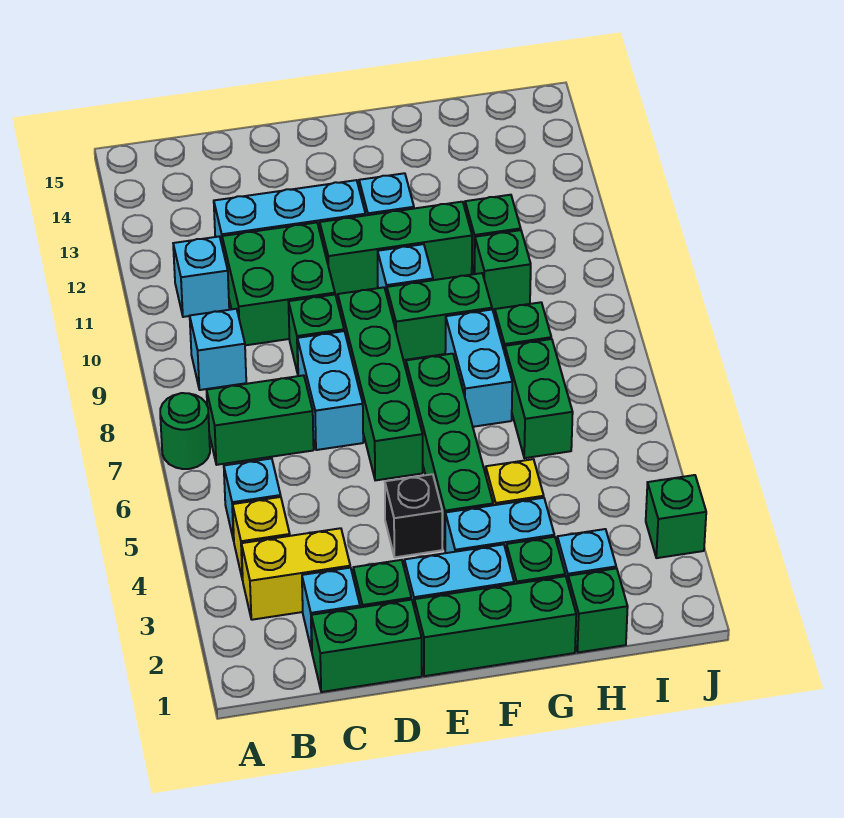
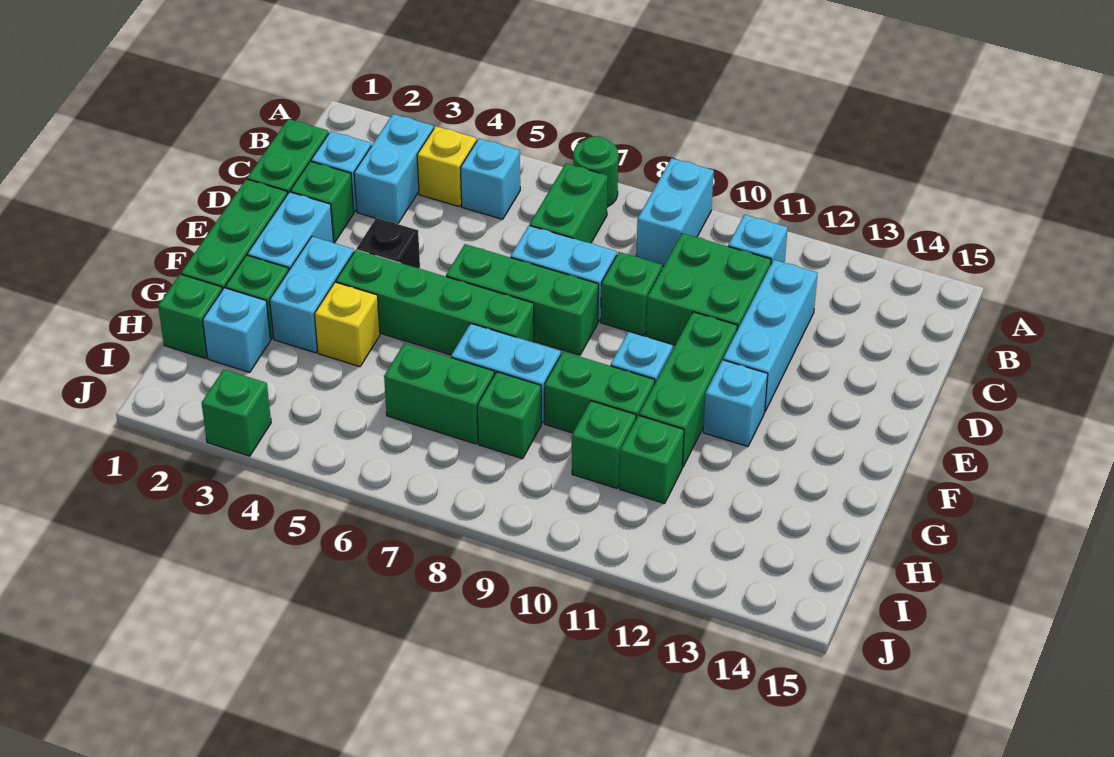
yellow 1x2 brick [241,528,350,620] -> cyan 1x2 brick [354,114,434,224]
cyan 1x1 brick [190,309,246,390] -> cyan 1x2 brick [636,158,714,267]
green 1x4 brick [338,287,423,480] -> green 1x3 brick [446,244,598,355]
green 1x2 brick [387,273,492,360] -> green 1x2 brick turned to [544,352,655,433]

